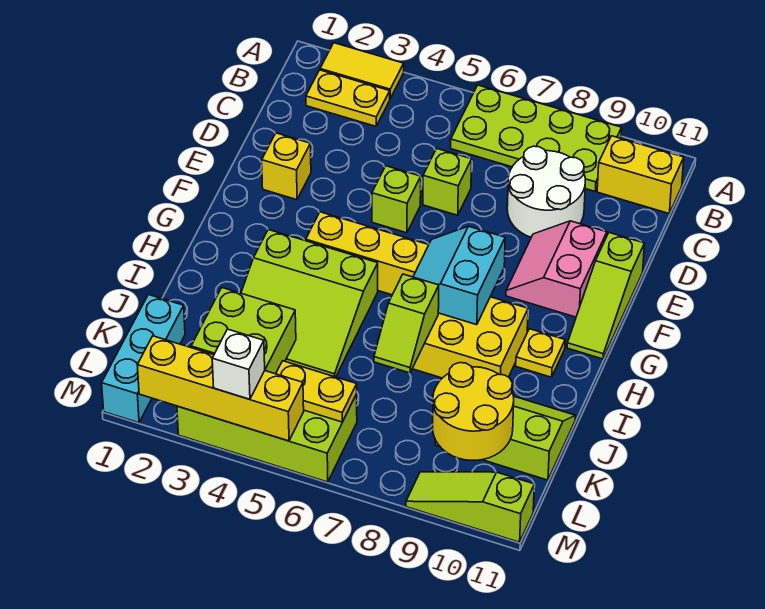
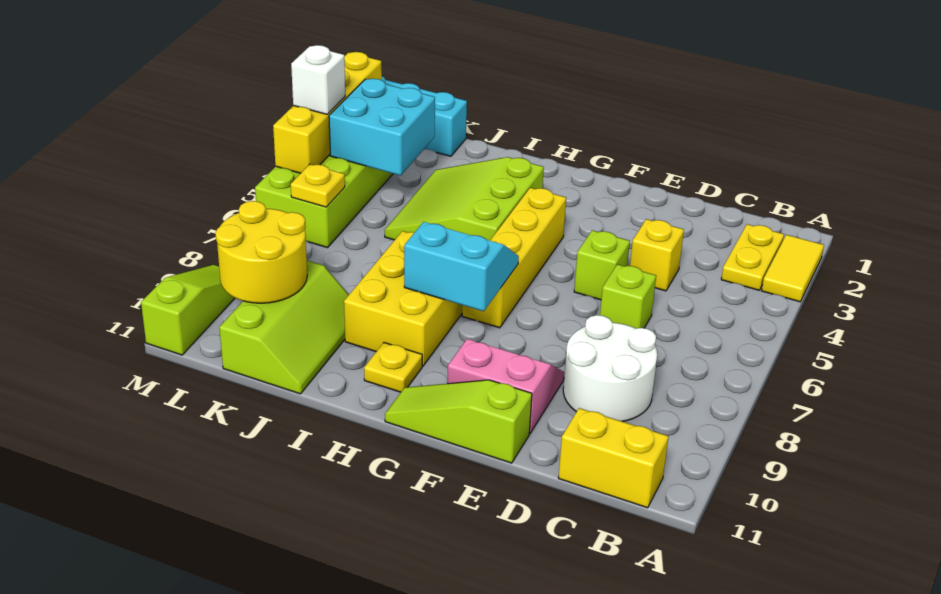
lime 2x4 plate [451,85,622,191] -> none
yellow 1x2 brick [597,136,684,213] -> yellow 1x2 brick turned to [559,408,669,508]
yellow 1x1 brick [262,133,311,200] -> yellow 1x1 brick moved to [630,219,684,291]
lime 1x2 slope [374,274,439,373] -> none
lime 2x2 brick [191,288,296,374] -> cyan 2x2 brick [329,79,435,176]
yellow 1x2 plate [276,361,357,422] -> yellow 1x1 plate [291,164,345,207]

